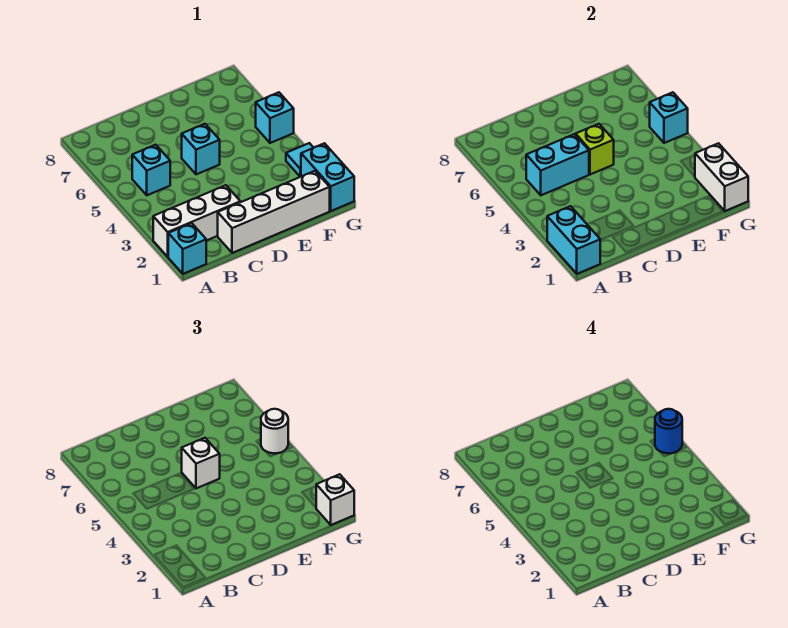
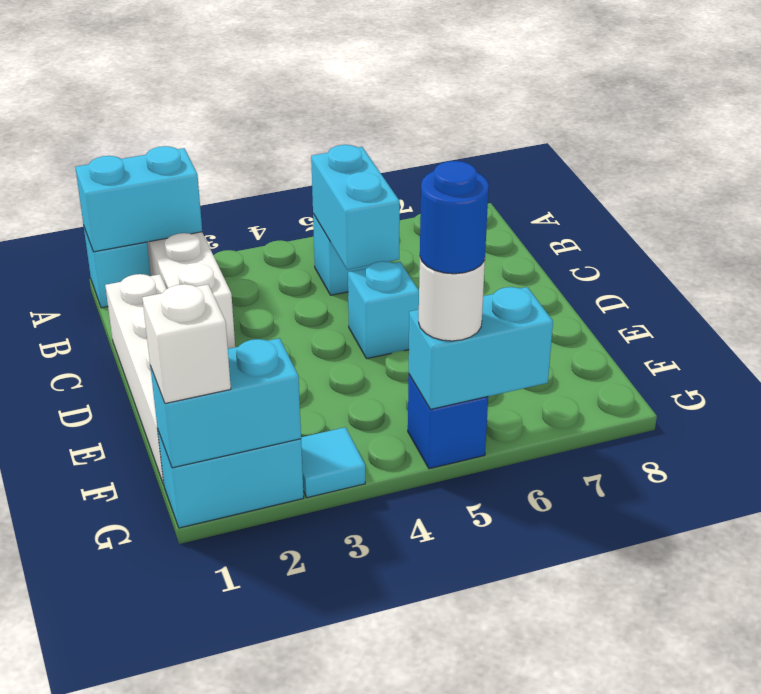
lime 1x1 brick [576,124,614,174] -> none
white 1x1 brick [182,438,220,488] -> none
white 1x2 brick [695,143,748,211] -> cyan 1x2 brick [150,338,301,468]
cyan 1x1 brick [256,92,294,143] -> blue 1x1 brick [408,375,488,469]
cyan 1x1 brick [650,92,688,143] -> cyan 1x2 brick [409,287,553,409]

